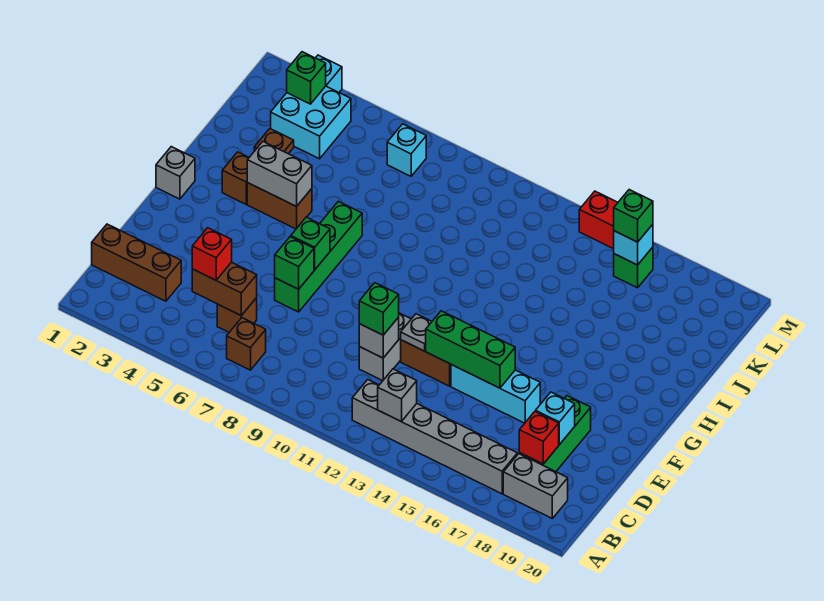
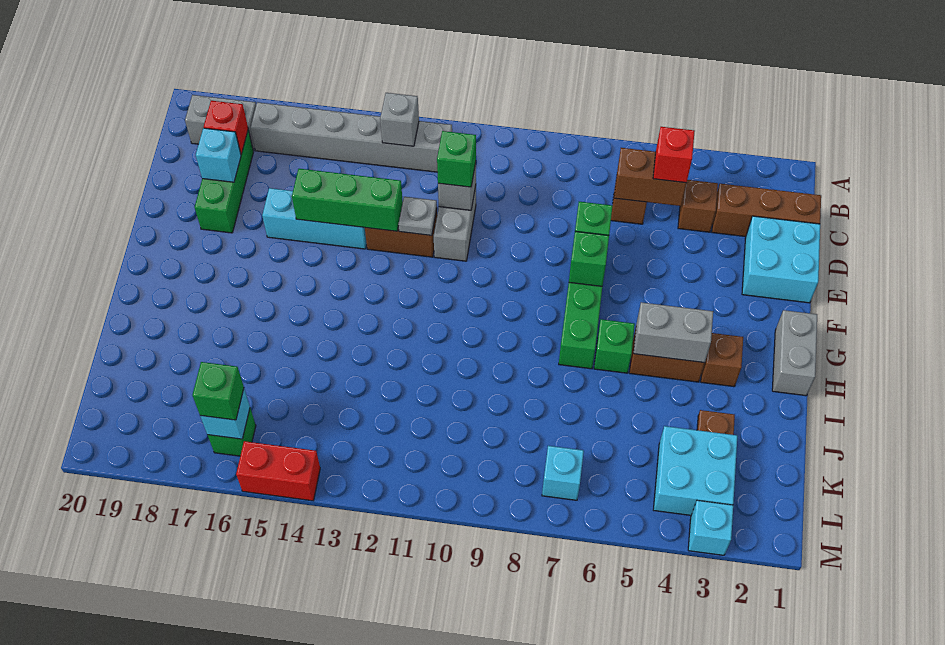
brown 1x1 brick [227,318,266,370] -> brown 1x1 brick moved to [678,180,718,232]
none -> cyan 2x2 brick [742,216,820,303]
grey 1x1 brick [156,147,195,199] -> grey 1x2 brick [772,310,817,396]
green 1x1 brick [287,52,326,104] -> green 1x1 brick moved to [594,319,635,373]

